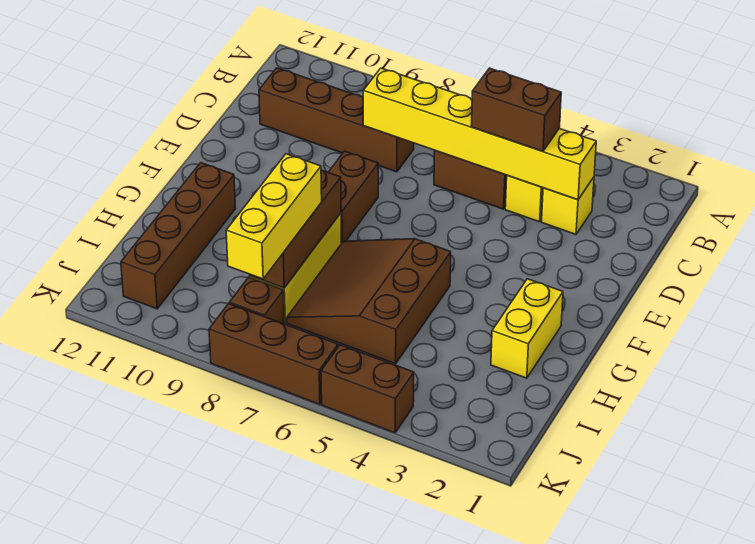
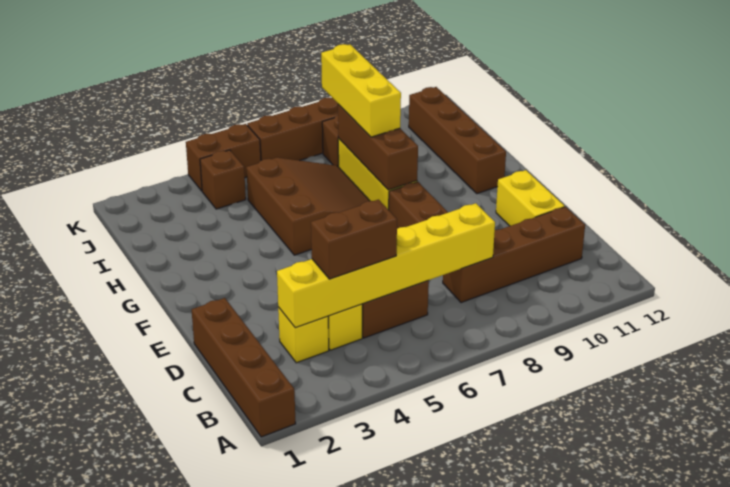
none -> brown 1x4 brick [192,298,296,437]
yellow 1x2 brick [491,279,563,378] -> yellow 1x2 brick moved to [496,170,565,226]
none -> brown 1x1 brick [200,150,246,209]

